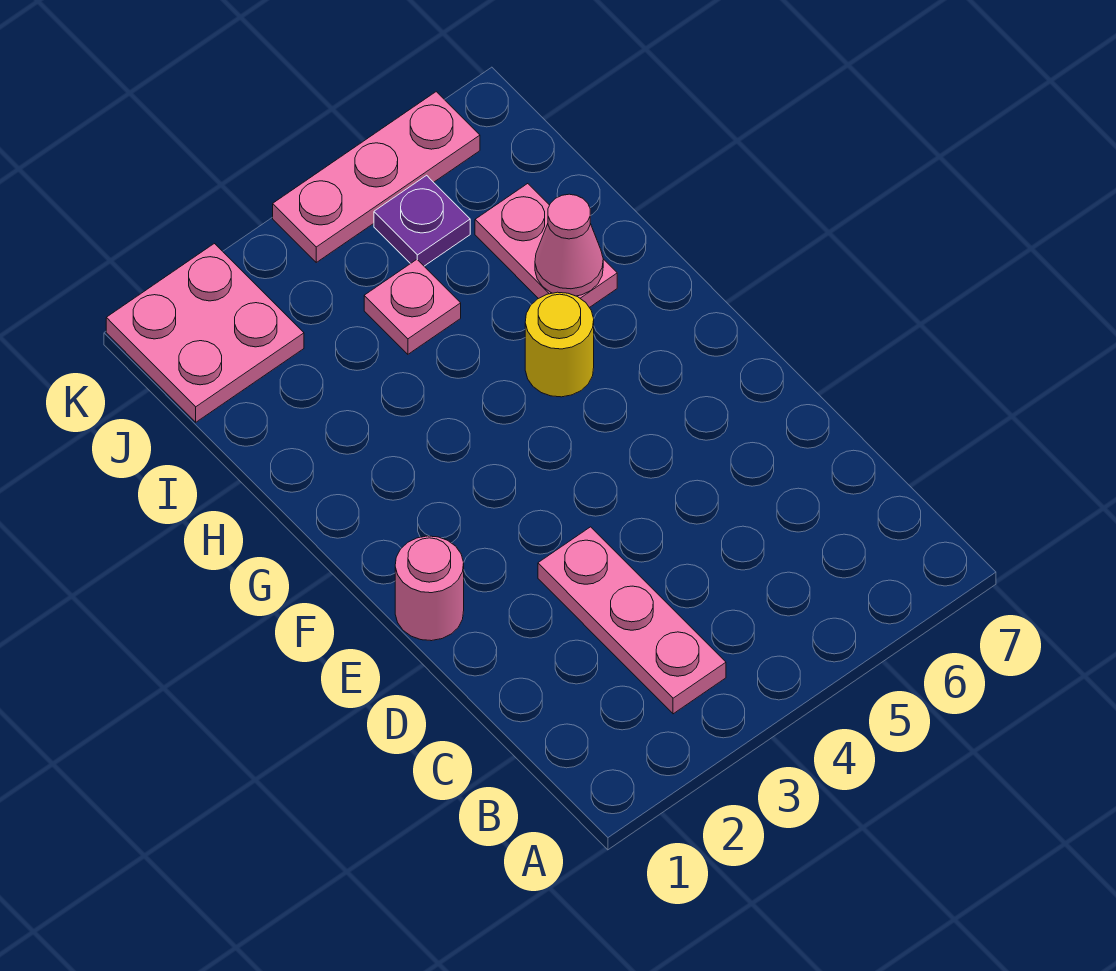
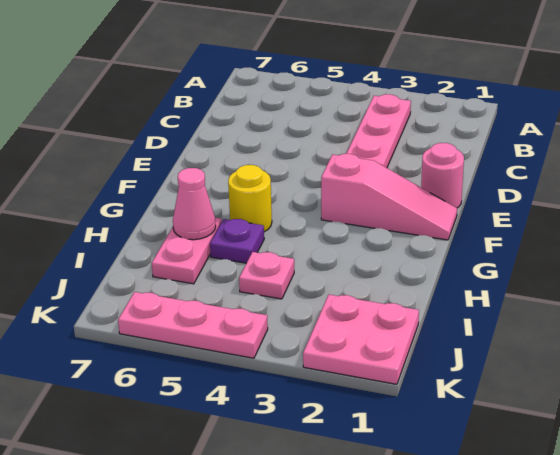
none -> pink 1x3 slope [321,154,457,240]
purple 1x1 plate [374,175,470,266] -> purple 1x1 plate moved to [210,219,264,263]

